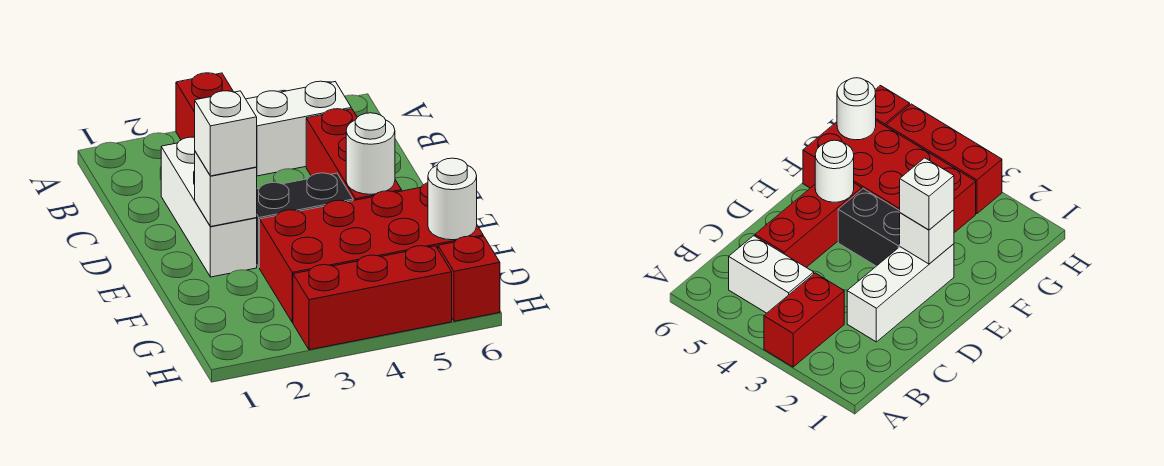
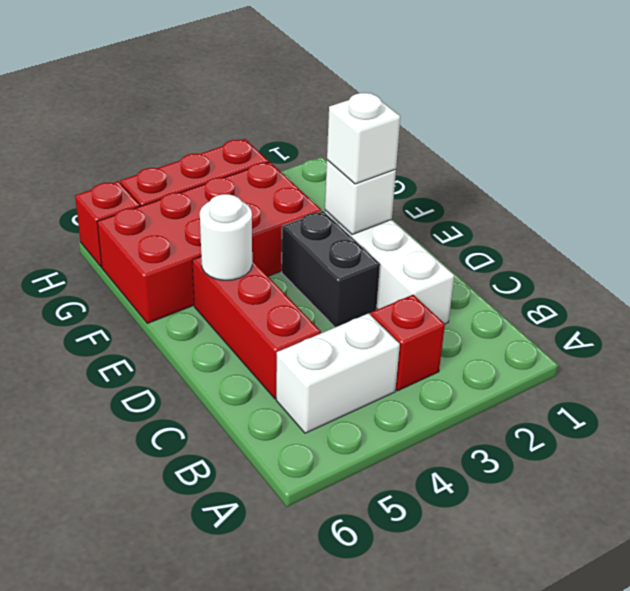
red 1x2 brick [176,73,233,140] -> red 1x1 brick [371,295,445,391]
black 1x2 brick [257,173,353,268] -> black 1x2 brick turned to [282,211,380,327]
white 1x1 round brick [428,158,477,240] -> none

